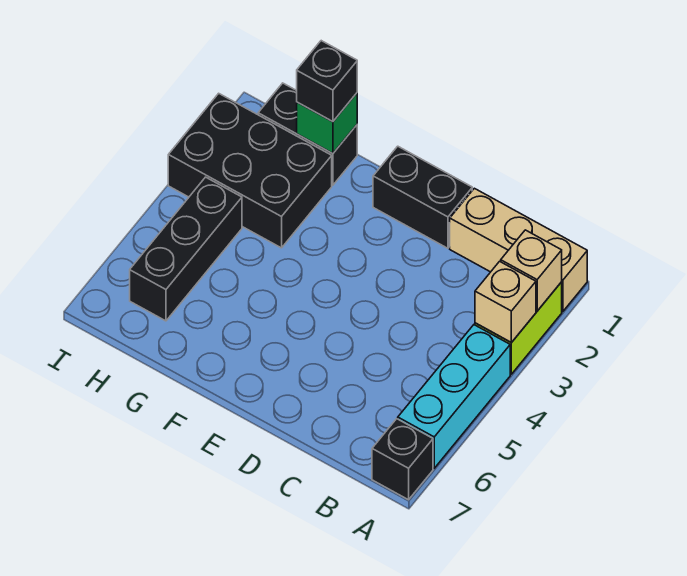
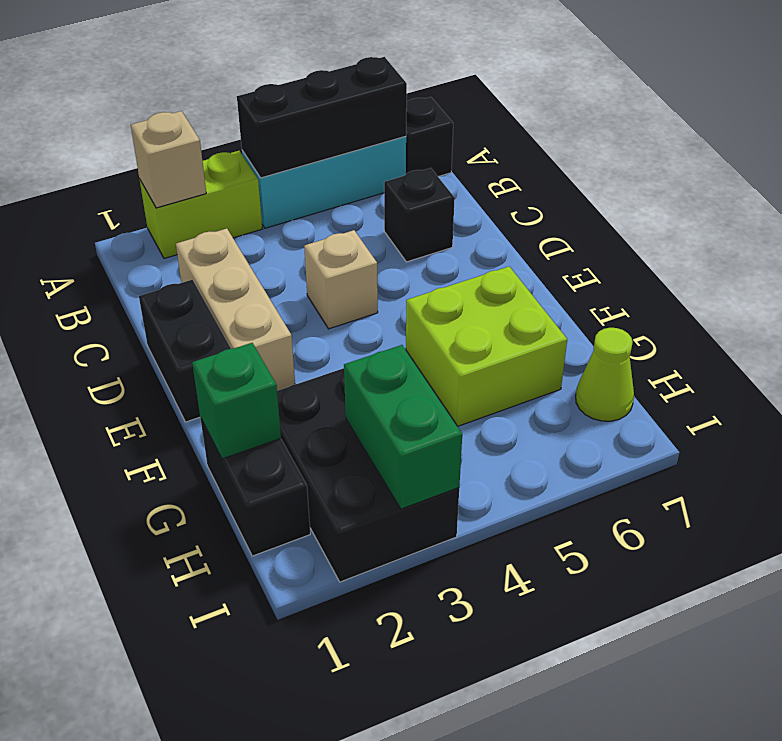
tan 1x3 brick [450,188,587,311] -> tan 1x3 brick moved to [176,228,295,391]
tan 1x1 brick [475,261,536,343] -> tan 1x1 brick moved to [304,230,378,329]
none -> lime 2x2 brick [406,266,567,426]
black 1x1 brick [297,41,357,122] -> black 1x1 brick moved to [384,168,455,262]
none -> green 1x2 brick [344,345,462,509]
black 1x3 brick [130,177,242,321] -> black 1x3 brick moved to [237,57,407,178]
none -> lime 1x1 cone [576,328,634,421]

